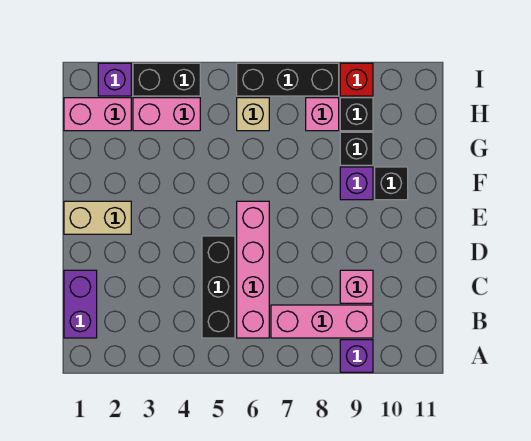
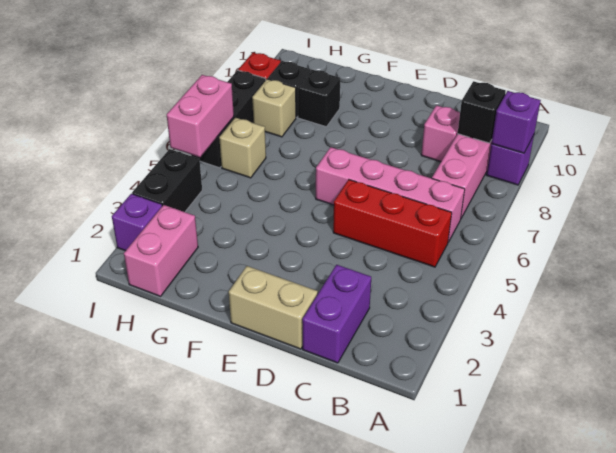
purple 1x2 brick [64,270,97,338] -> purple 1x2 brick turned to [302,265,371,363]
black 1x3 brick [202,236,235,338] -> red 1x3 brick [333,180,452,267]
tan 1x2 brick [64,201,131,234] -> tan 1x2 brick turned to [229,266,318,349]
purple 1x1 brick [340,167,373,200] -> purple 1x1 brick moved to [491,91,541,153]
black 1x1 brick [375,167,408,200] -> black 1x1 brick moved to [458,81,506,143]
pink 1x2 brick [133,98,200,131] -> pink 1x2 brick moved to [167,75,234,157]
pink 1x1 brick [306,98,339,131] -> tan 1x1 brick [252,79,296,137]

